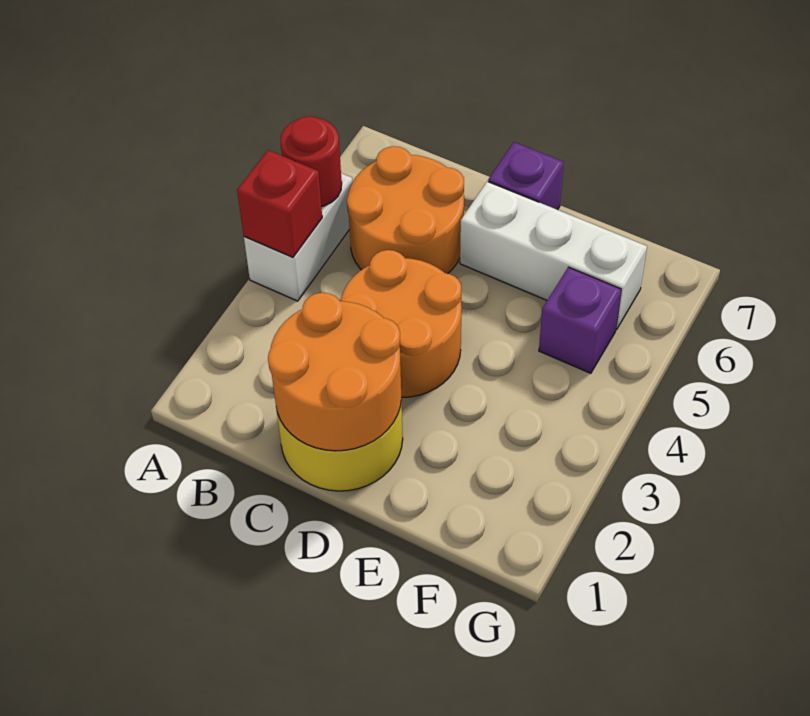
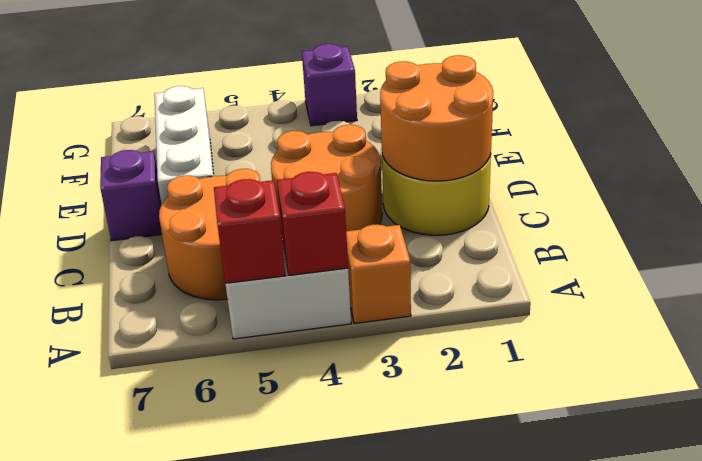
none -> orange 1x1 brick [346,225,411,323]
red 1x1 round brick [281,116,342,207] -> red 1x1 brick [214,179,286,283]
purple 1x1 brick [539,267,621,373] -> purple 1x1 brick moved to [302,44,357,126]

